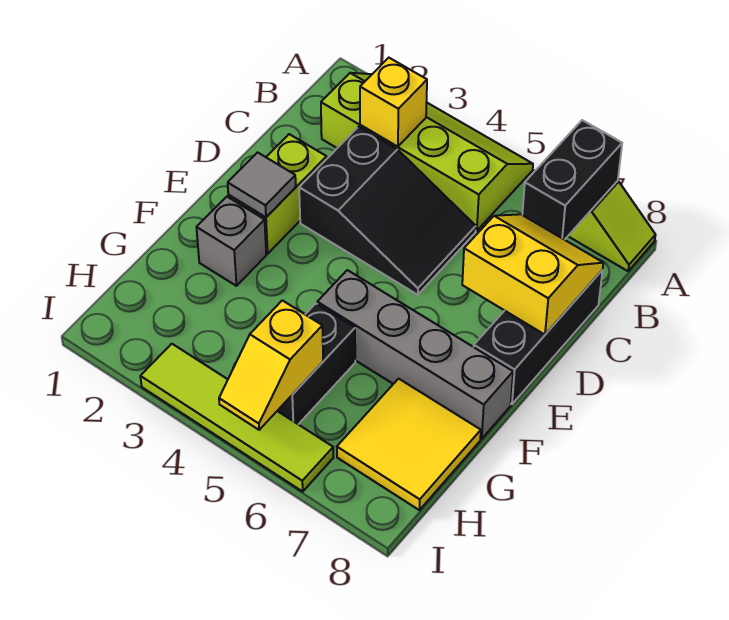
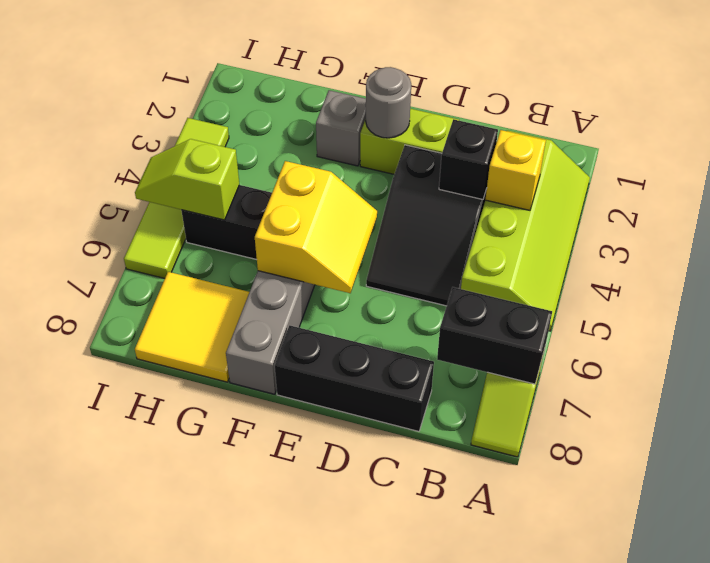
none -> black 1x1 brick [439,119,498,200]
yellow 2x2 slope [462,214,603,335] -> yellow 2x2 slope moved to [255,161,377,293]
grey 1x1 tile [228,152,296,217] -> grey 1x1 round brick [366,67,411,138]
yellow 1x2 slope [219,300,323,430] -> lime 1x2 slope [135,139,239,220]

